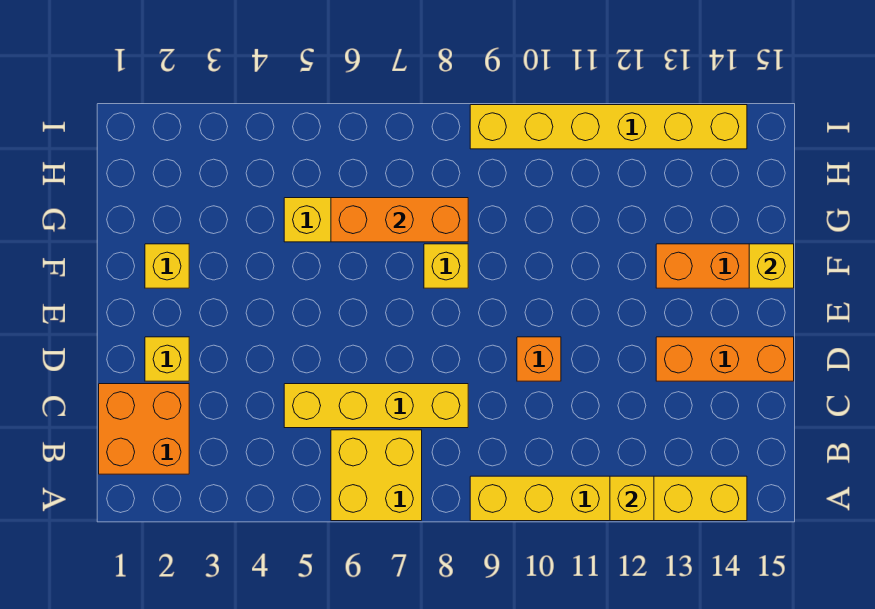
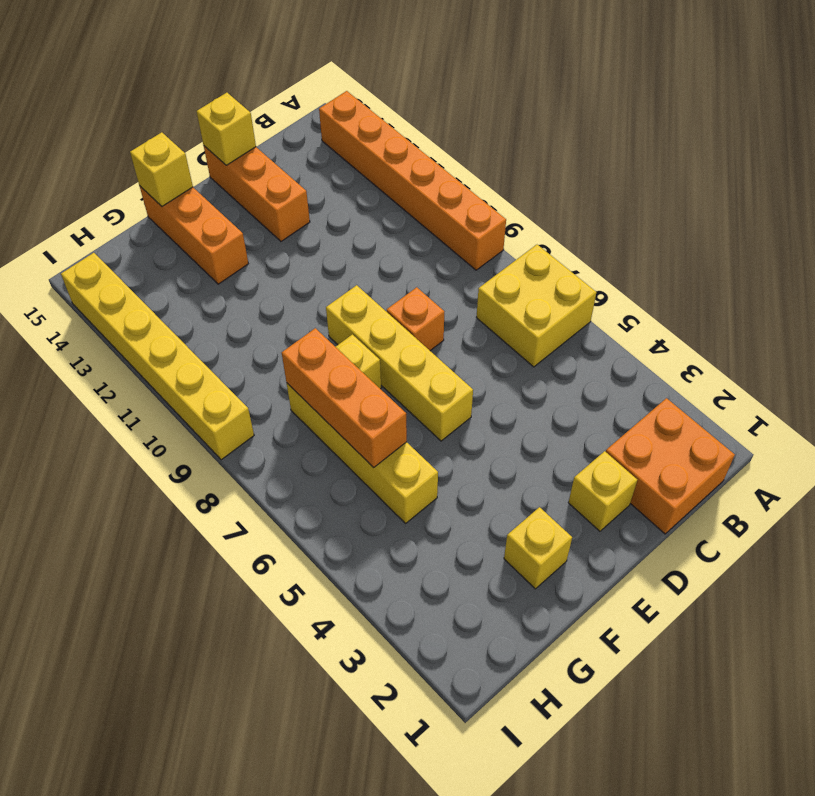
yellow 1x6 brick [470,476,747,521] -> orange 1x6 brick [319,91,506,270]
yellow 1x1 brick [610,476,654,521] -> yellow 1x1 brick moved to [196,93,256,165]
yellow 1x4 brick [284,384,468,428] -> yellow 1x4 brick moved to [326,285,473,441]
orange 1x1 brick [517,337,561,381] -> orange 1x1 brick moved to [387,287,444,351]

